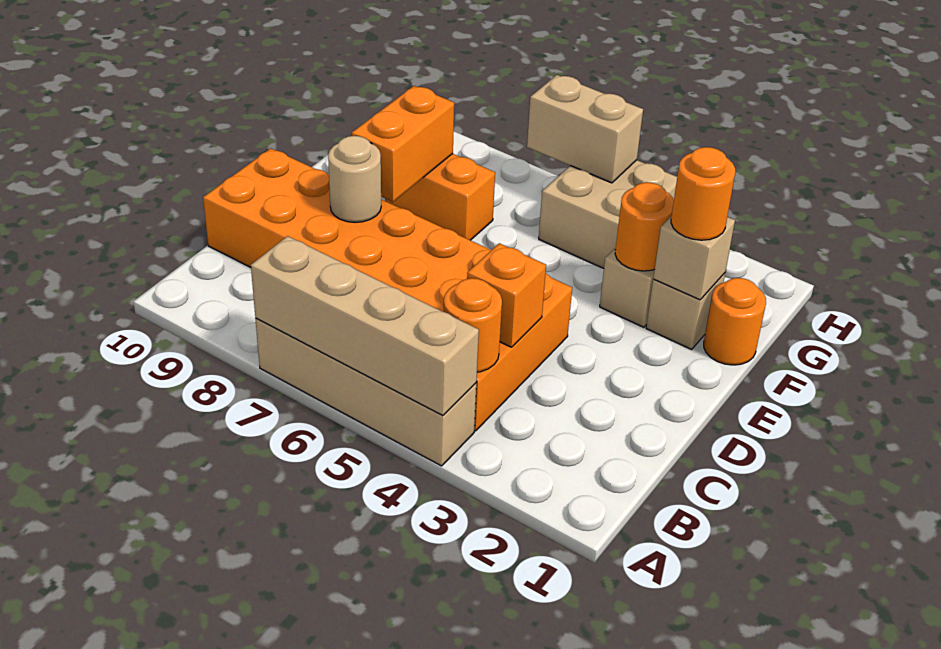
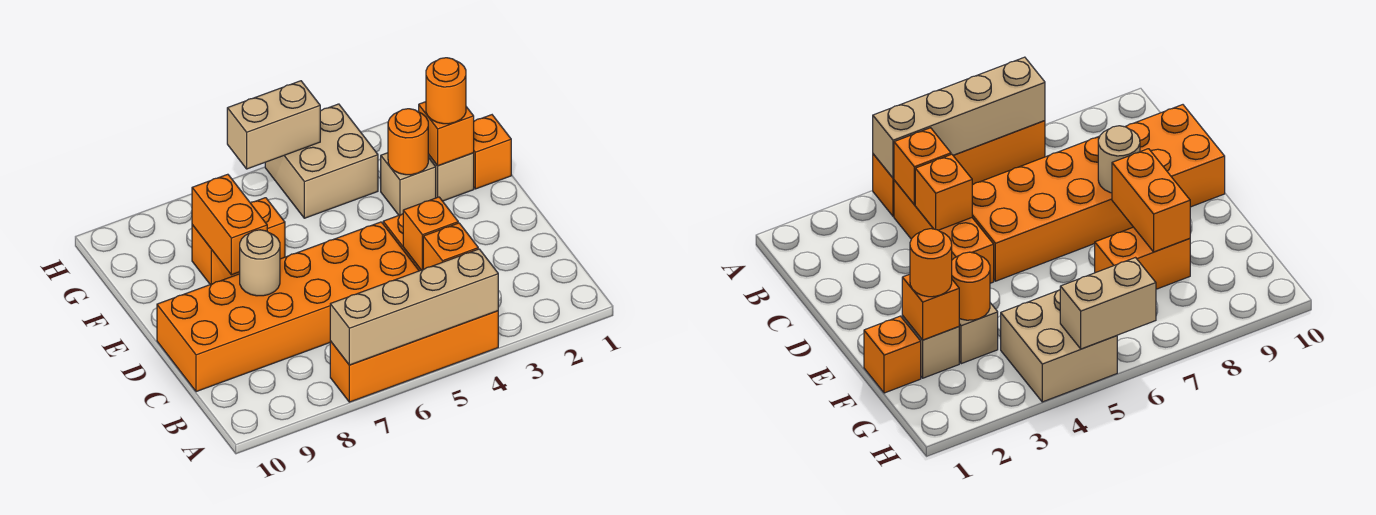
tan 1x4 brick [255,318,476,466] -> orange 1x4 brick [330,311,498,402]
orange 1x1 round brick [444,278,502,372] -> orange 1x1 brick [423,223,478,269]
orange 1x1 round brick [704,278,766,365] -> orange 1x1 brick [474,115,511,189]
tan 1x1 brick [653,217,735,300] -> orange 1x1 brick [419,102,474,166]

